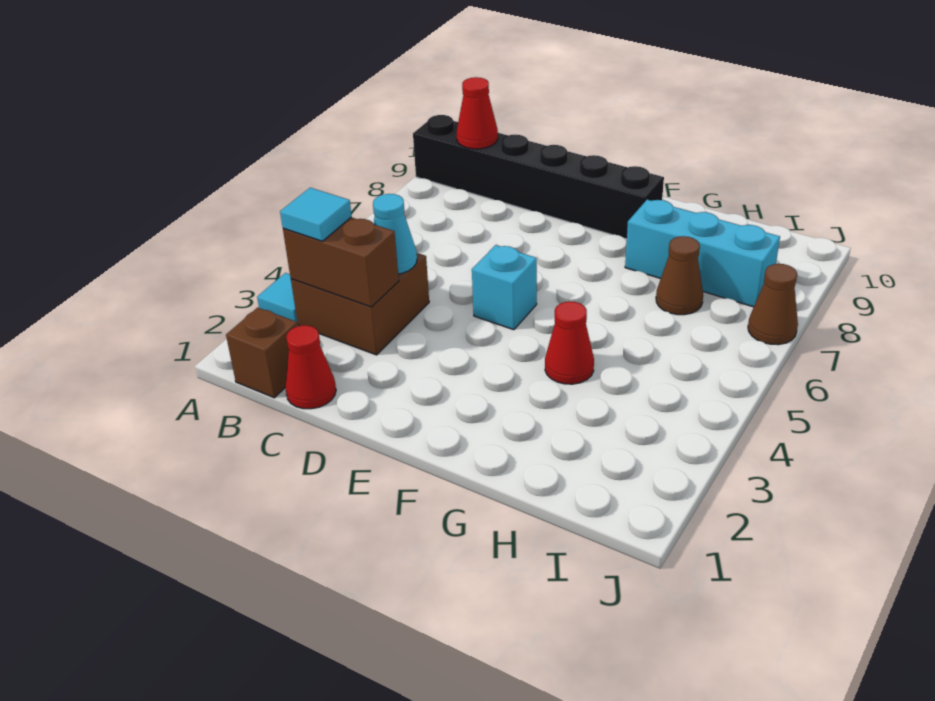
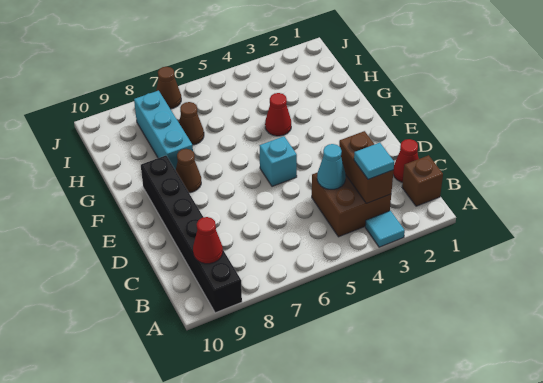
none -> brown 1x1 cone [176,149,201,193]

